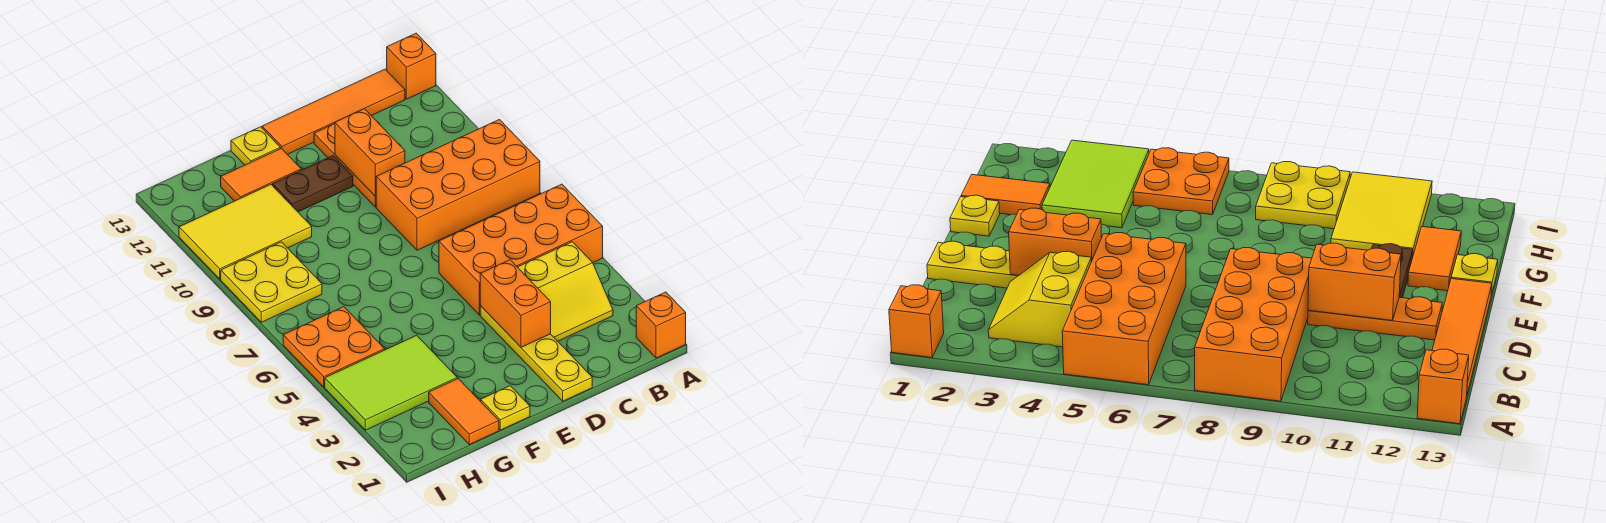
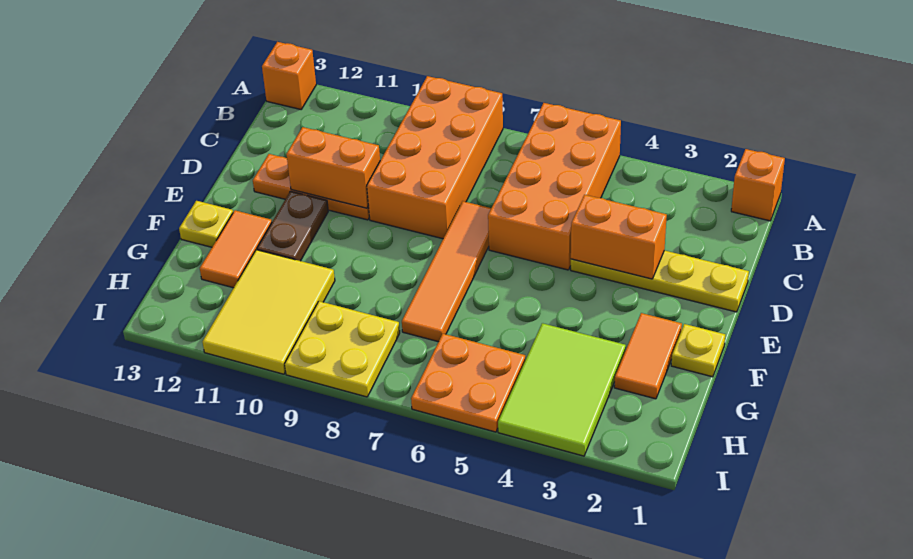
yellow 2x2 slope [518,242,613,341] -> none
orange 1x4 tile [262,69,405,154] -> orange 1x4 tile moved to [402,201,491,342]
orange 1x2 tile [429,379,499,445] -> orange 1x2 tile turned to [614,313,682,399]

